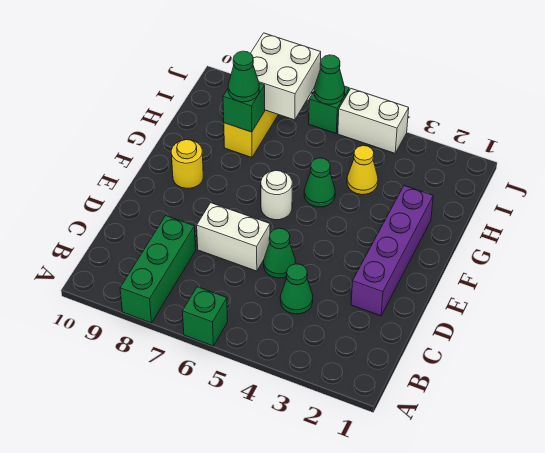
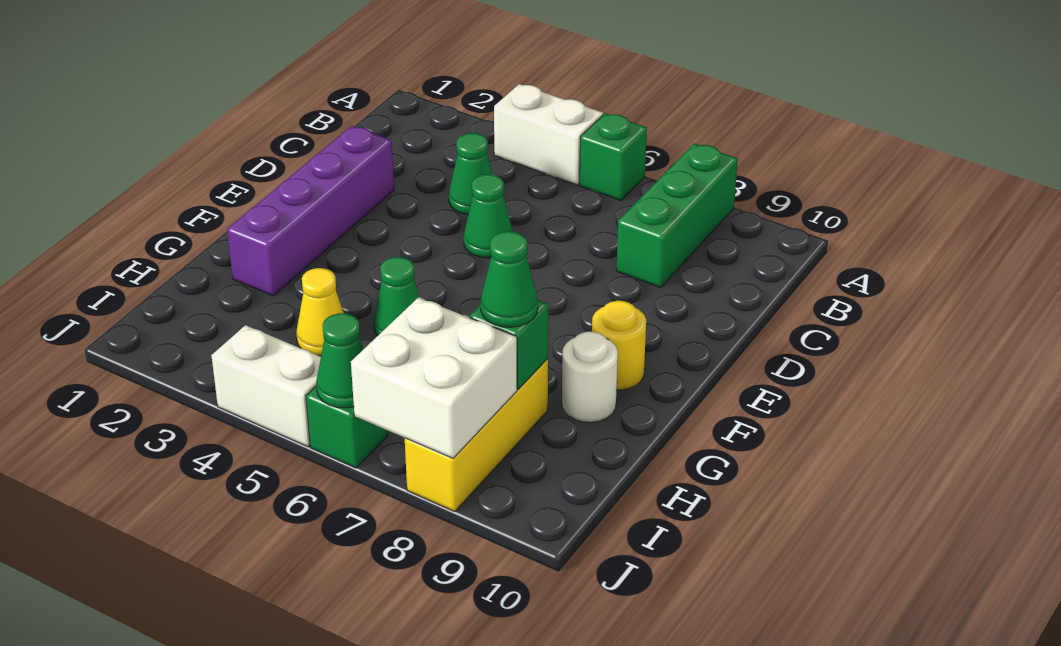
white 1x2 brick [197,203,270,271] -> white 1x2 brick moved to [494,84,603,185]
white 1x1 round brick [261,170,292,220] -> white 1x1 round brick moved to [562,332,618,422]

